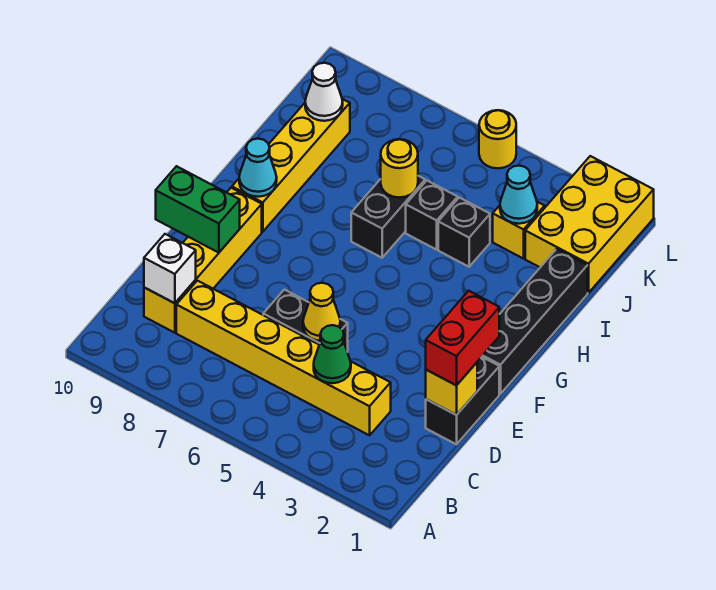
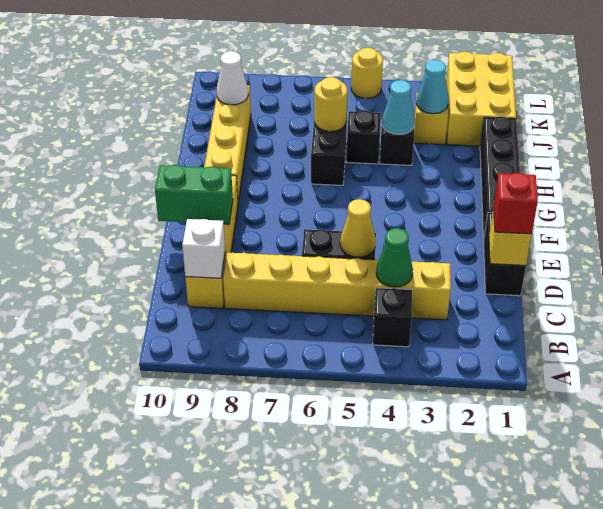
none -> black 1x1 brick [373,288,412,347]
red 1x2 brick [426,291,499,385] -> red 1x1 brick [494,173,538,234]
cyan 1x1 cone [239,139,277,197] -> cyan 1x1 cone moved to [382,80,415,134]

